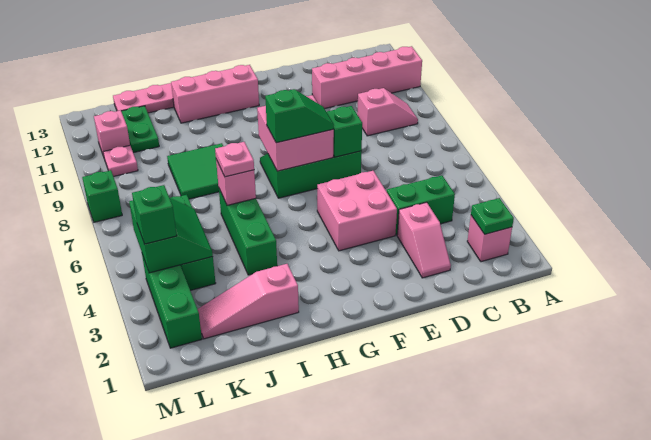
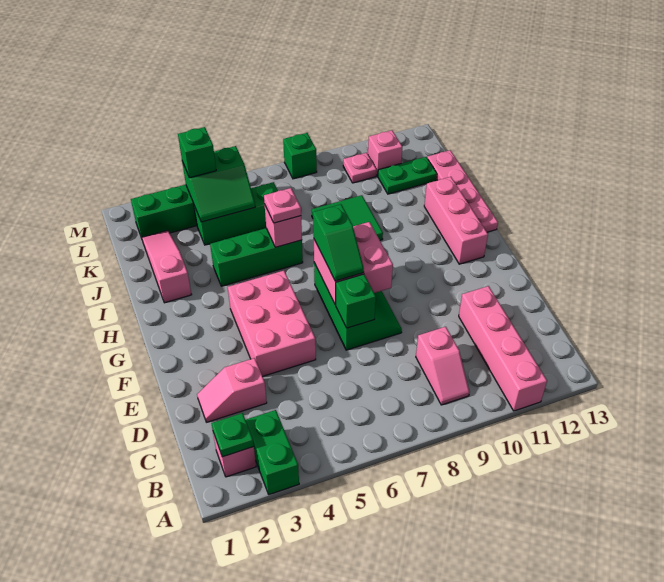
green 1x2 brick [387,176,455,235] -> green 1x2 brick moved to [246,410,299,495]
pink 2x2 brick [317,171,397,251] -> pink 2x3 brick [228,271,316,376]

